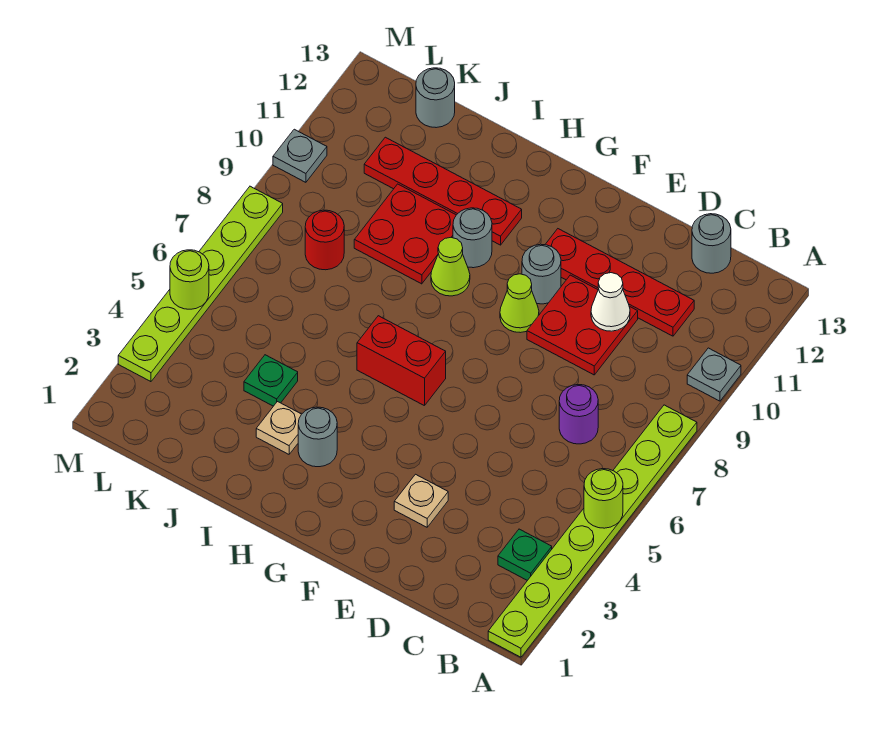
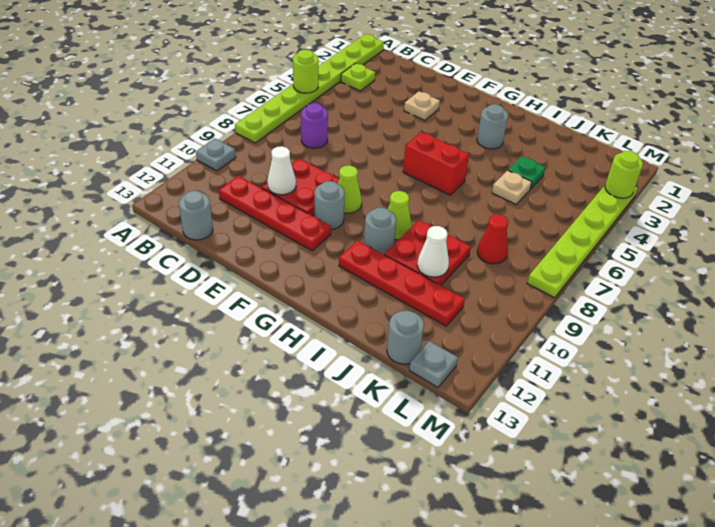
green 1x1 plate [498,529,552,580] -> lime 1x1 plate [341,63,375,91]
tan 1x1 plate [256,402,301,454] -> tan 1x1 plate moved to [492,171,532,204]
none -> white 1x1 cone [417,226,449,277]
red 1x1 round brick [305,210,344,270] -> red 1x1 cone [477,214,508,264]
lime 1x1 round brick [170,250,209,309] -> lime 1x1 round brick moved to [605,151,643,198]
grey 1x1 plate [273,129,327,182] -> grey 1x1 plate moved to [409,341,458,387]

